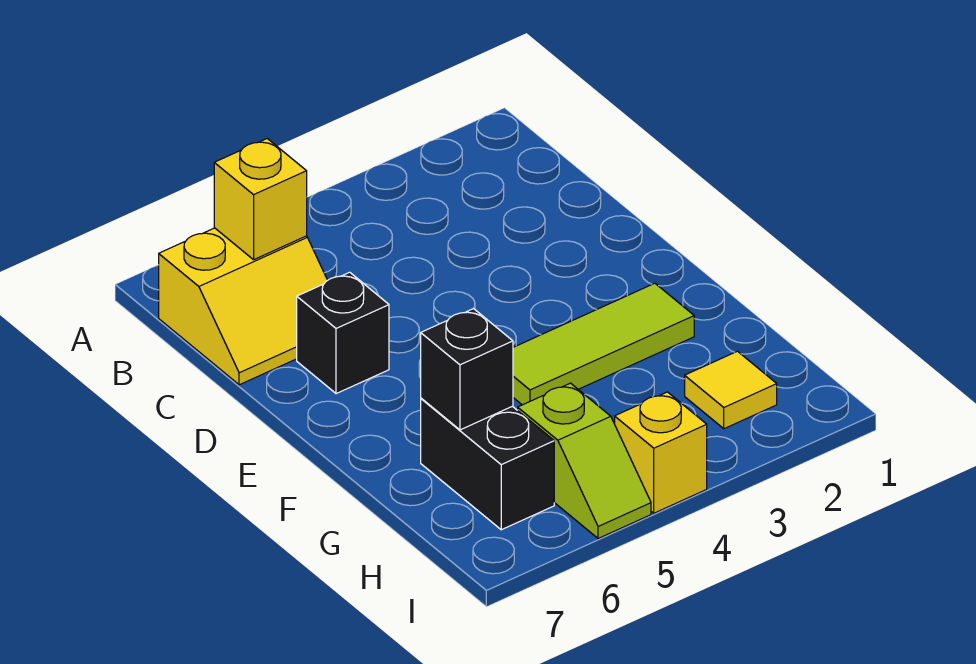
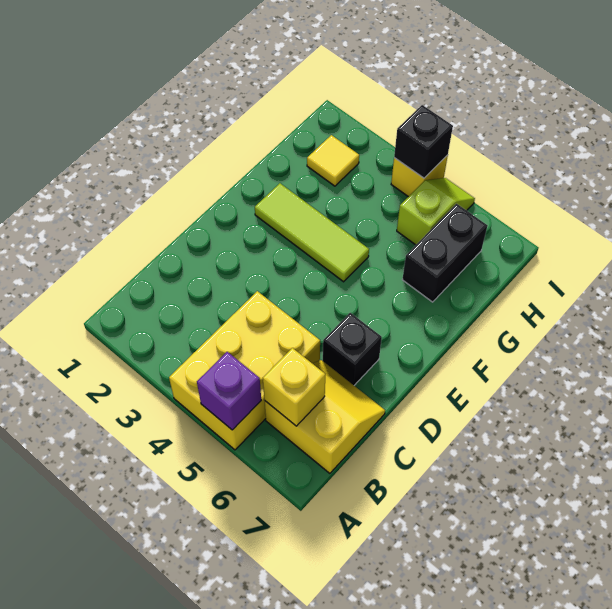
none -> yellow 2x3 brick [169,291,320,450]
none -> purple 1x1 brick [197,352,261,430]
black 1x1 brick [421,309,513,430] -> black 1x1 brick moved to [394,105,453,178]

